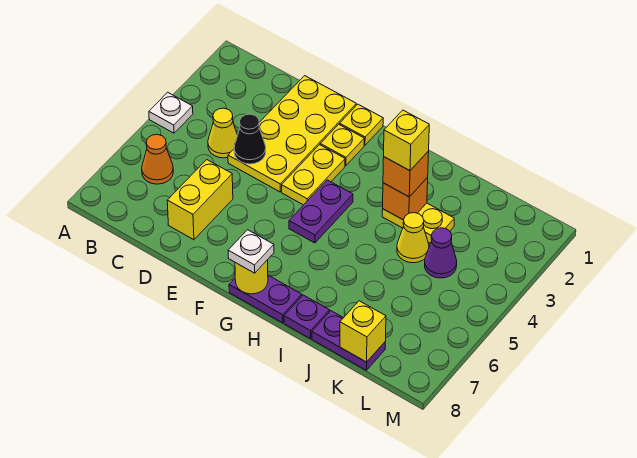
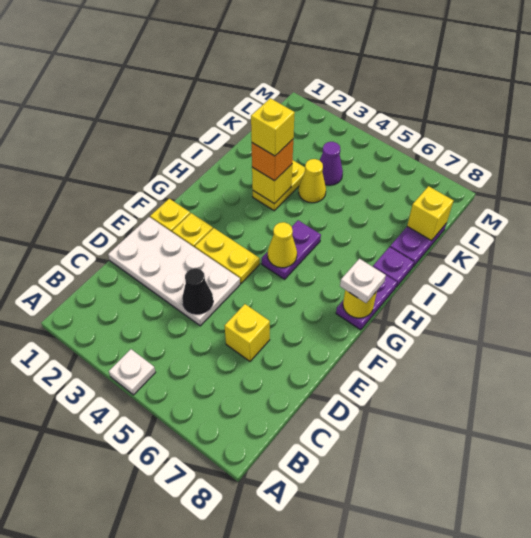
orange 1x1 cone [142,134,173,184] -> none
yellow 1x1 cone [208,108,238,158] -> yellow 1x1 cone moved to [268,222,297,268]
yellow 2x4 plate [228,76,356,192] -> white 2x4 plate [108,217,240,326]
yellow 1x2 brick [167,160,233,240] -> yellow 1x1 brick [225,304,270,361]
purple 1x2 plate [289,180,353,243] -> purple 1x2 plate turned to [262,220,321,279]
orange 1x1 brick [383,178,428,220] -> yellow 1x1 brick [252,164,292,204]

